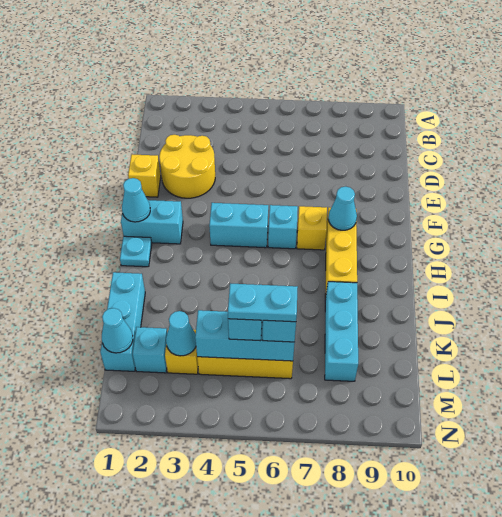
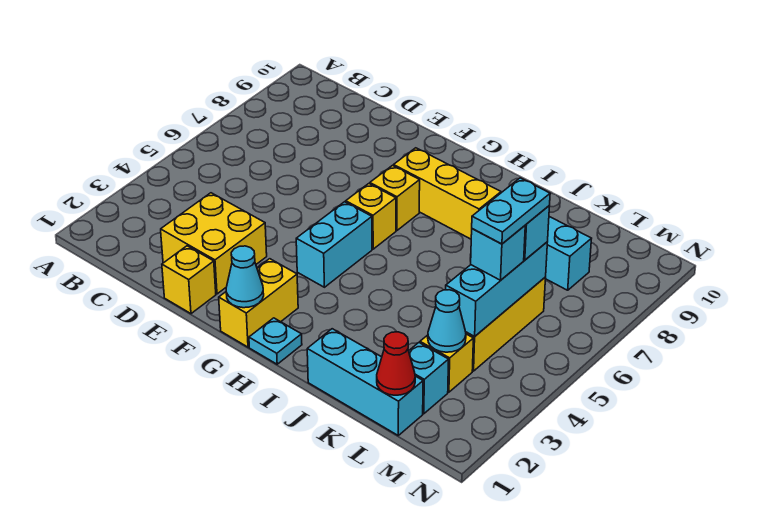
yellow 2x2 round brick [159,135,215,198] -> yellow 2x2 brick [161,193,267,294]
cyan 1x2 brick [121,200,183,244] -> yellow 1x2 brick [219,259,298,347]
cyan 1x1 brick [268,205,298,249] -> yellow 1x1 brick [346,184,396,249]
cyan 1x1 cone [328,186,357,230] -> none
cyan 1x1 cone [102,308,133,353] -> red 1x1 cone [377,332,415,395]

